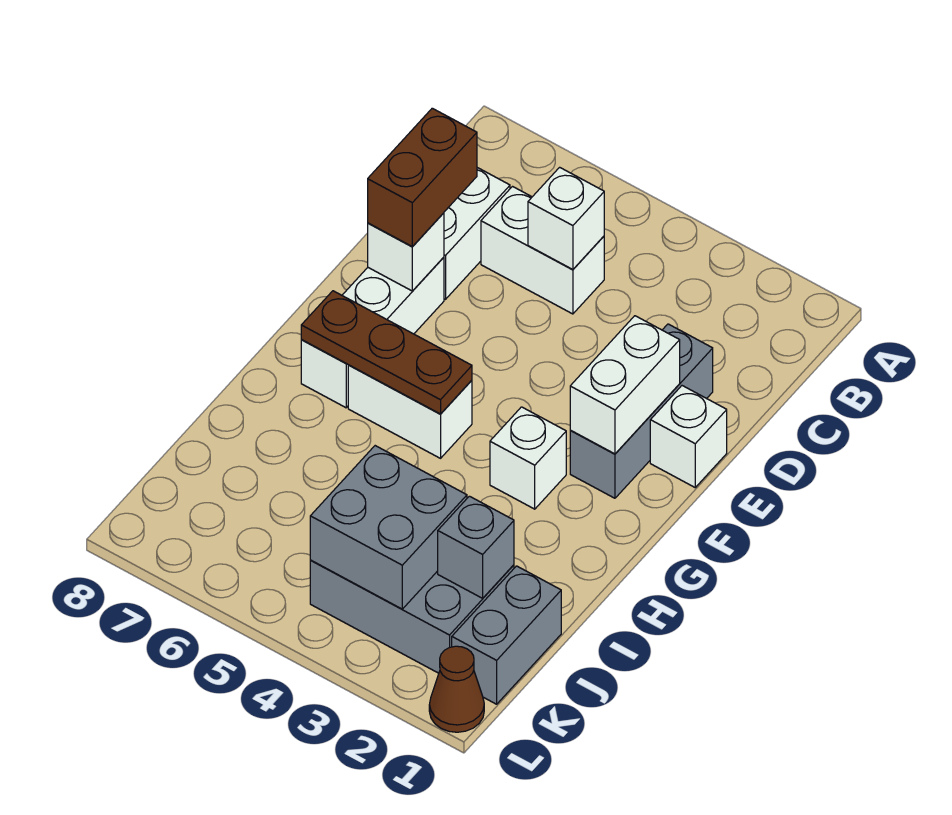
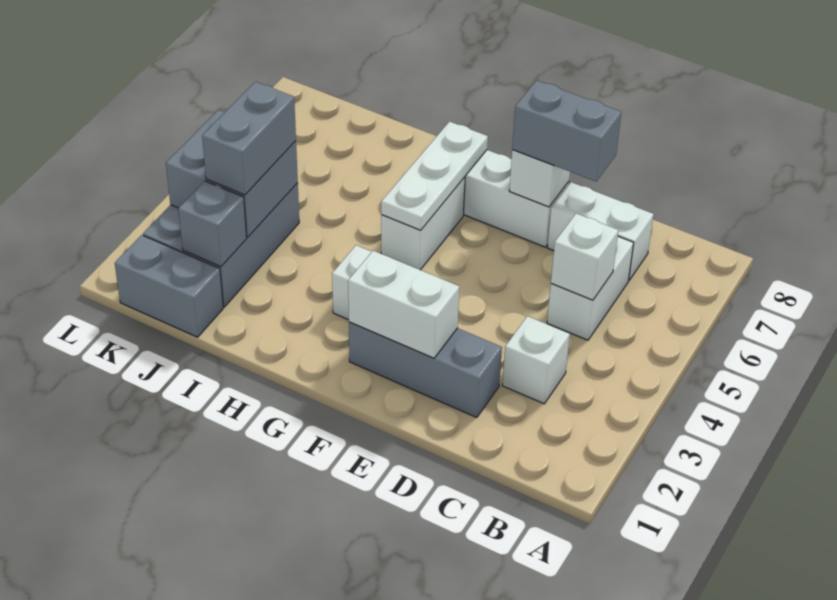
brown 1x2 brick [368,108,477,247] -> grey 1x2 brick [512,81,621,181]
white 1x1 brick [650,386,727,487] -> white 1x1 brick moved to [502,316,570,404]
brown 1x3 plate [301,291,472,414] -> white 1x3 plate [381,122,488,230]
none -> grey 1x2 brick [202,82,296,195]
brown 1x1 cone [429,646,484,732] -> none

